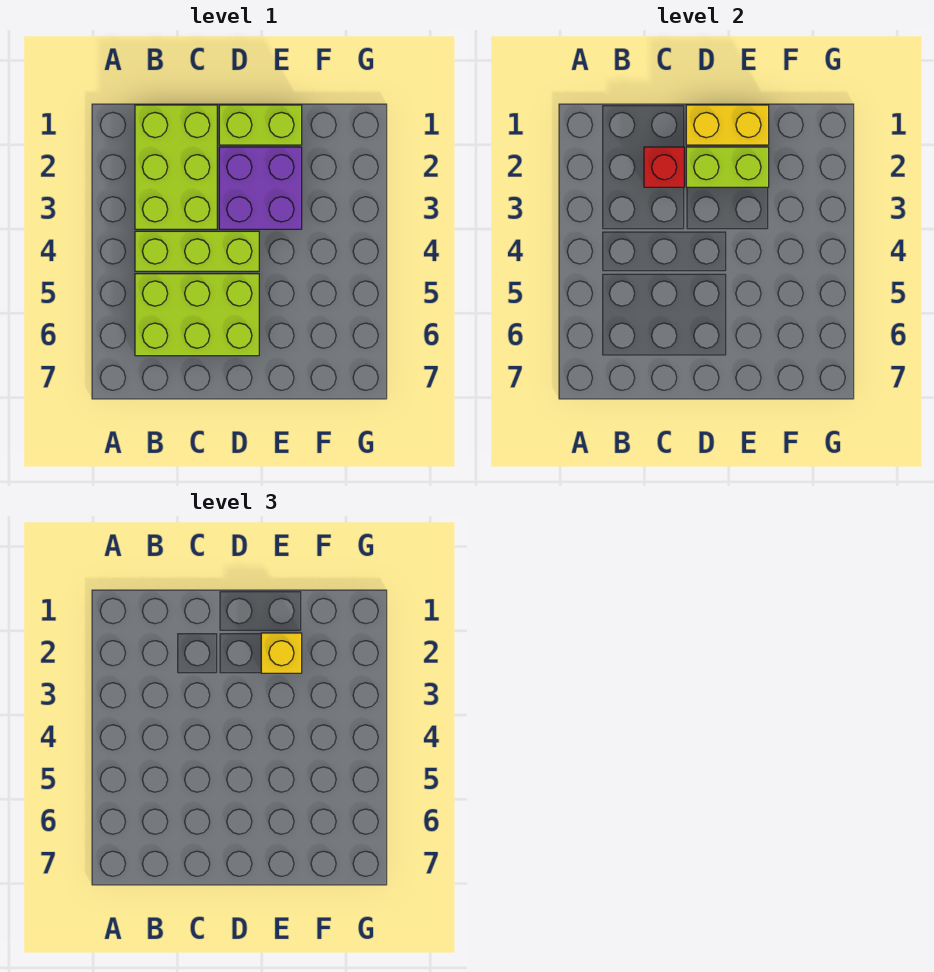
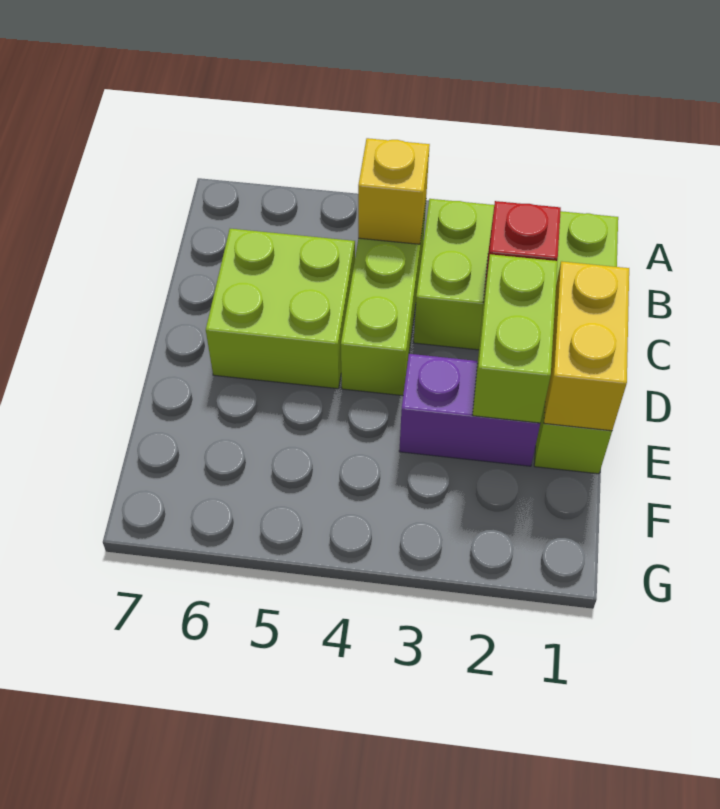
lime 2x3 brick [135,274,259,356] -> lime 2x2 brick [206,229,355,389]
purple 2x2 brick [219,147,302,229] -> purple 1x2 brick [399,354,540,466]
yellow 1x1 brick [261,633,302,673] -> yellow 1x1 brick moved to [358,138,430,244]

